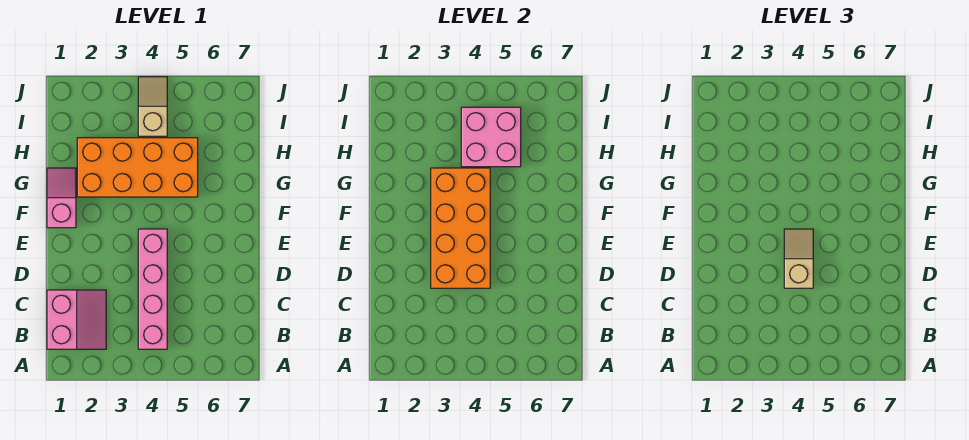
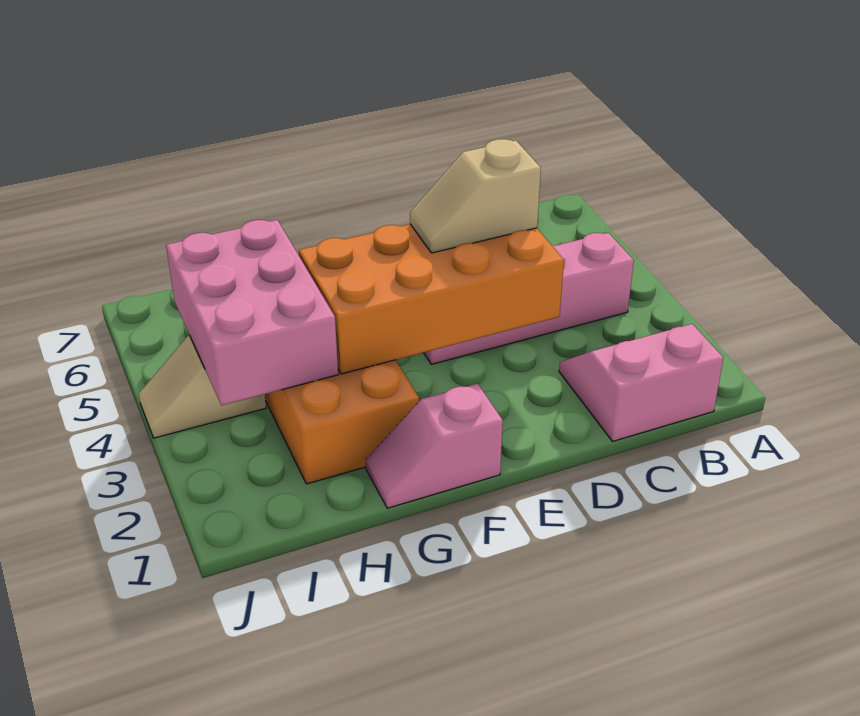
pink 2x2 brick [461,107,521,167] -> pink 2x3 brick [166,220,338,405]

